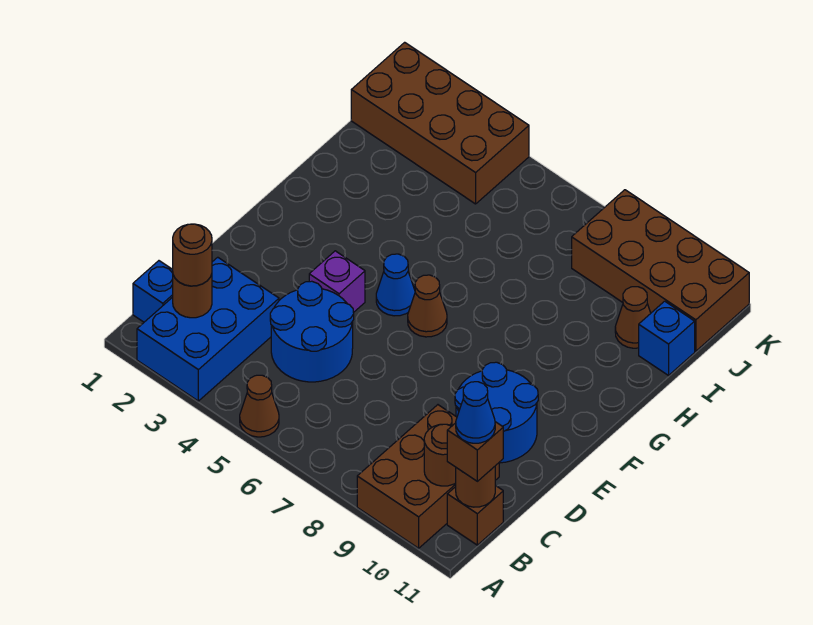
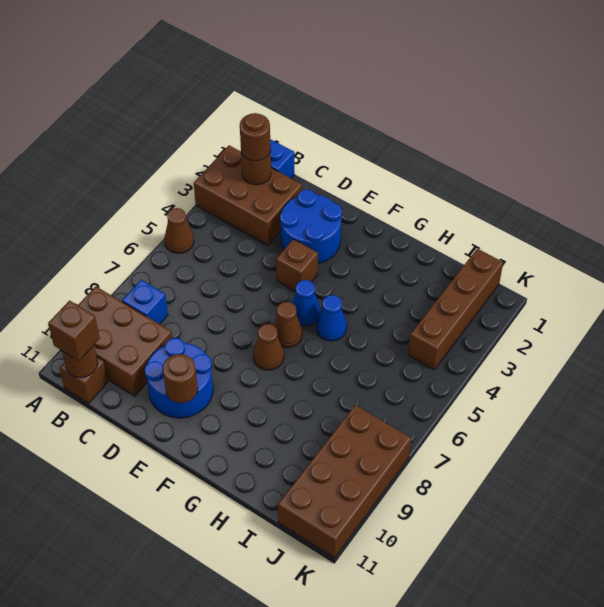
blue 2x3 brick [137,257,279,401] -> brown 2x3 brick [194,145,302,245]
brown 1x1 round brick [424,424,456,486] -> brown 1x1 round brick moved to [163,354,198,403]
blue 1x1 cone [456,382,495,443] -> blue 1x1 cone moved to [316,295,347,341]
blue 2x2 round brick [270,281,354,382] -> blue 2x2 round brick moved to [280,189,342,263]
purple 1x1 brick [309,251,365,312] -> brown 1x1 brick [276,239,318,292]
brown 1x1 cone [615,287,651,348] -> brown 1x1 cone moved to [253,324,284,370]
blue 1x1 brick [639,301,695,375] -> blue 1x1 brick moved to [122,280,168,324]
brown 2x4 brick [351,42,529,204] -> brown 1x4 brick [408,249,503,370]

